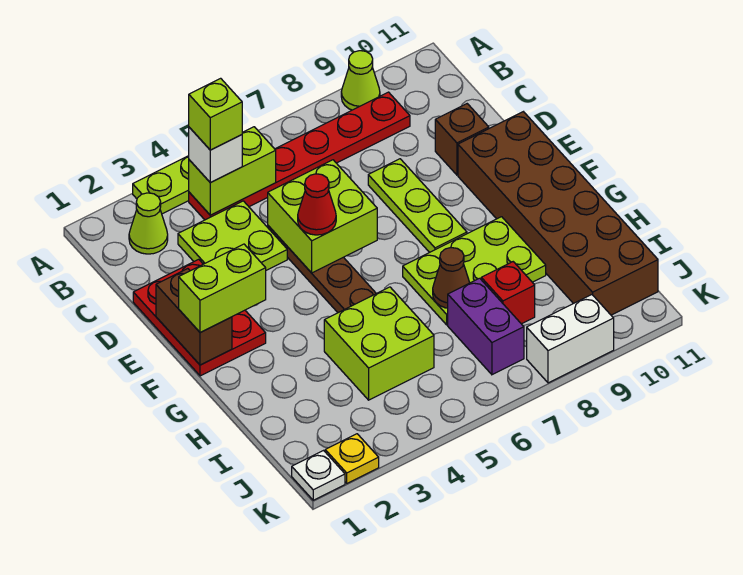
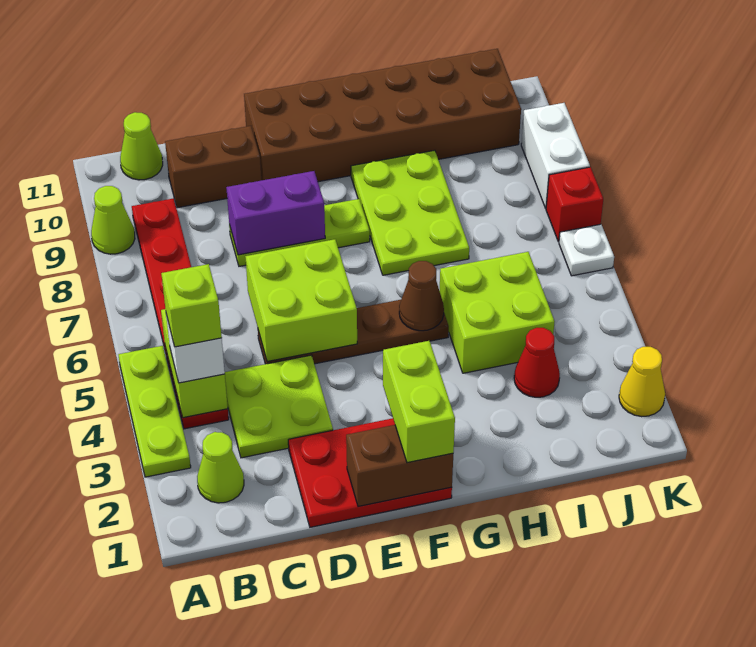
none -> lime 1x1 cone [120,112,163,180]
brown 1x1 brick [435,104,489,175] -> brown 1x2 brick [165,126,261,208]
red 1x1 cone [298,174,336,235] -> red 1x1 cone moved to [514,328,560,397]
brown 1x1 cone [433,248,470,308] -> brown 1x1 cone moved to [399,261,444,331]
purple 1x2 brick [448,278,524,375] -> purple 1x2 brick moved to [226,171,325,255]
red 1x1 brick [481,262,535,324] -> red 1x1 brick moved to [546,167,603,242]
white 1x1 plate [292,451,345,500] -> white 1x1 plate moved to [559,224,614,276]
yellow 1x1 plate [325,434,379,483] -> yellow 1x1 cone [619,347,665,417]

